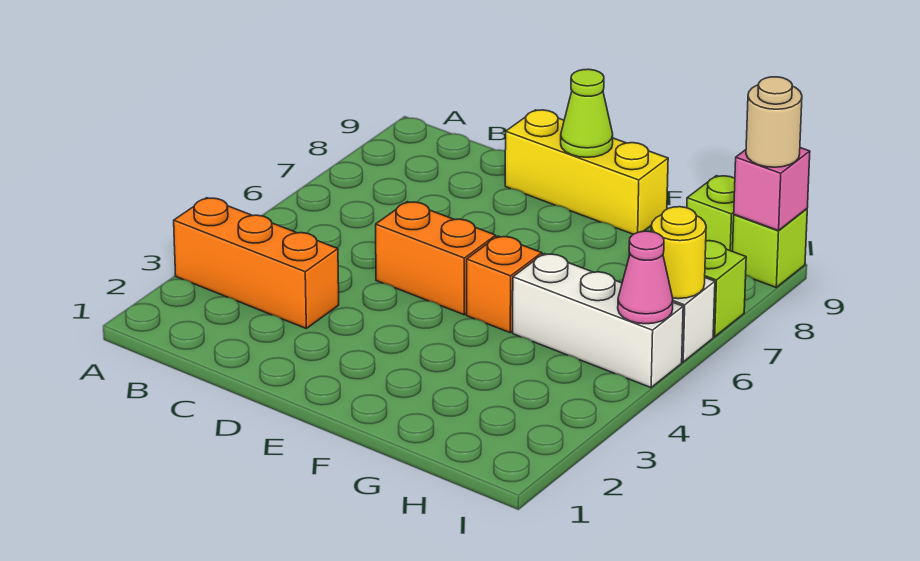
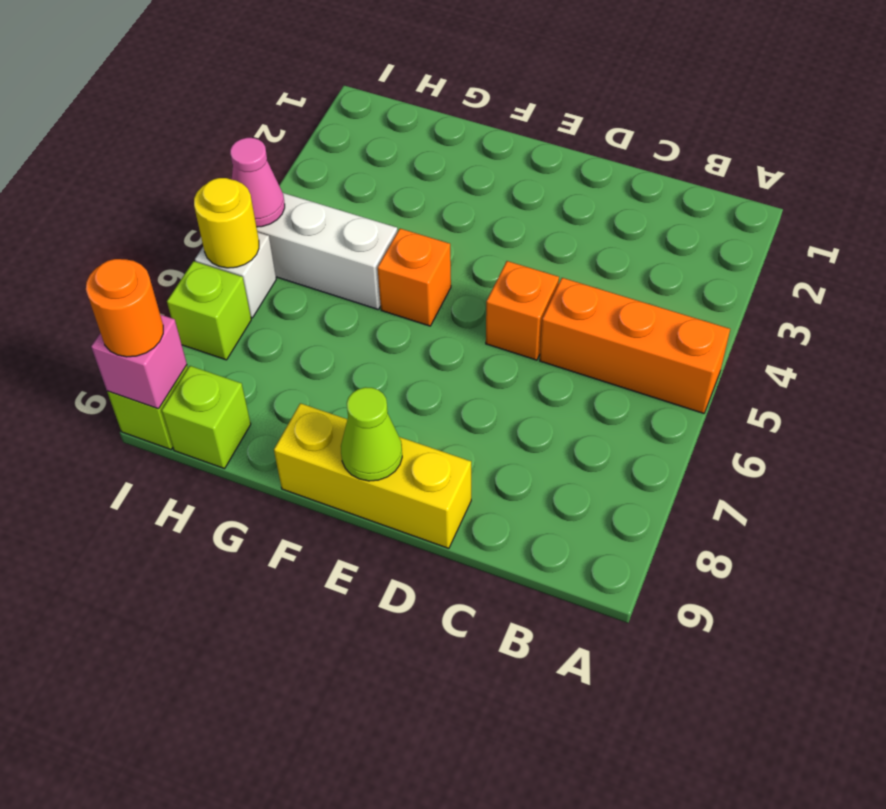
orange 1x3 brick [174,198,339,328] -> orange 1x3 brick moved to [540,278,730,413]
orange 1x2 brick [376,202,496,315] -> orange 1x1 brick [486,261,559,360]
tan 1x1 round brick [746,77,802,167] -> orange 1x1 round brick [86,259,163,357]

